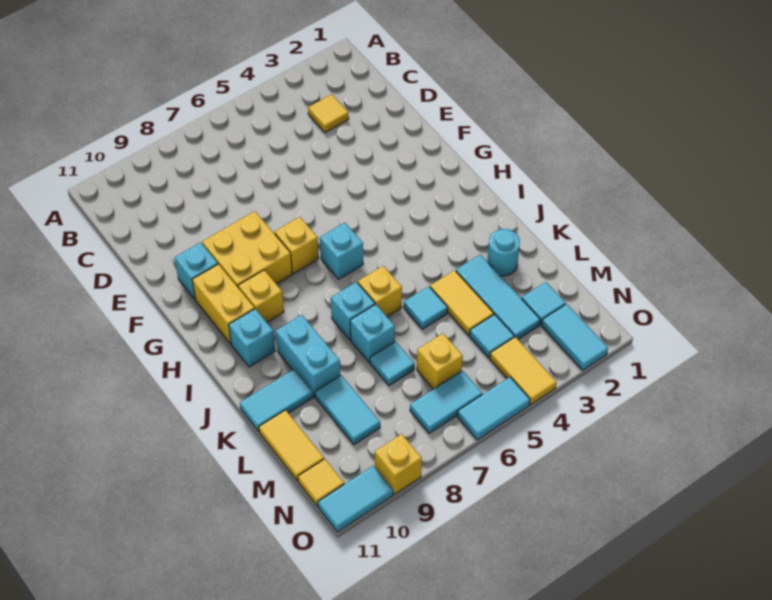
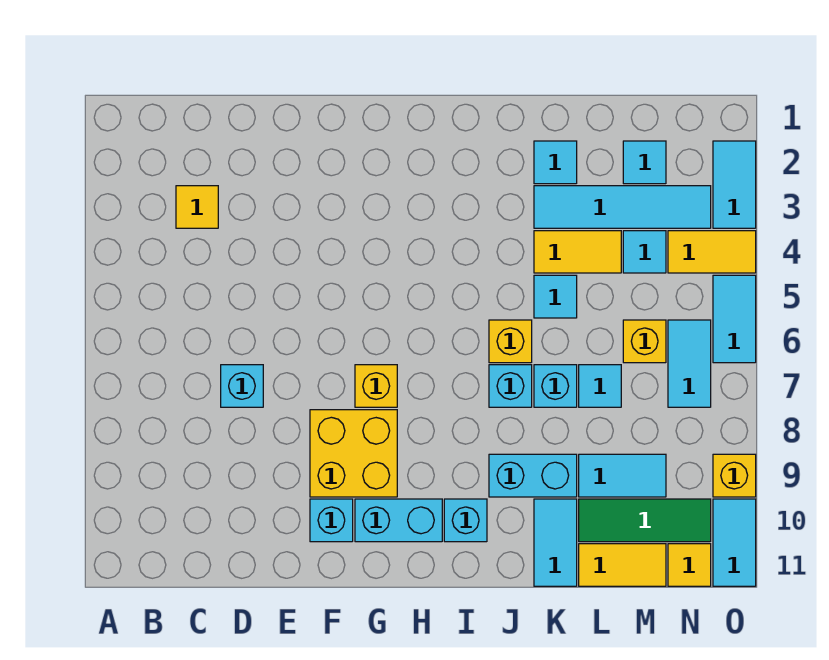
yellow 1x2 brick [192,264,254,344] -> cyan 1x2 brick [355,499,442,542]
cyan 1x1 brick [320,223,363,279] -> cyan 1x1 brick moved to [221,365,263,407]
yellow 1x1 brick [238,270,284,322] -> none
cyan 1x1 round brick [487,229,520,276] -> cyan 1x1 tile [534,141,577,184]
cyan 1x3 tile [456,255,540,339] -> cyan 1x4 tile [534,186,711,228]
none -> green 1x3 tile [579,499,711,542]
cyan 1x2 tile [542,304,608,370] -> cyan 1x2 tile turned to [713,141,756,228]

